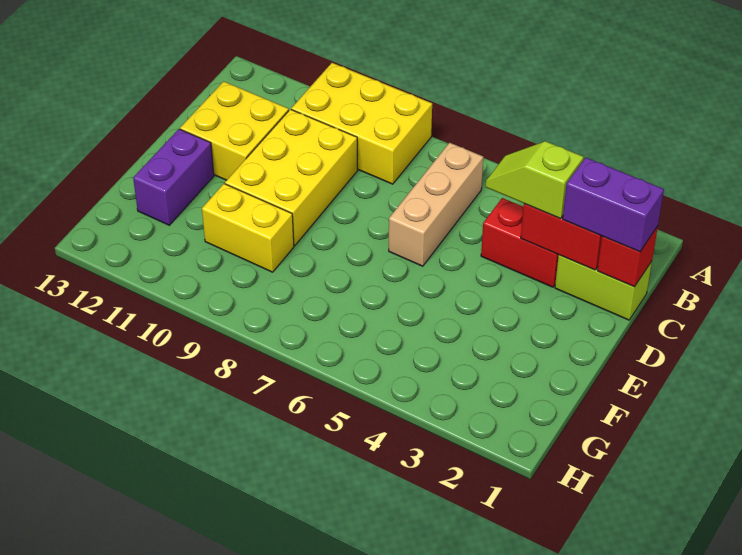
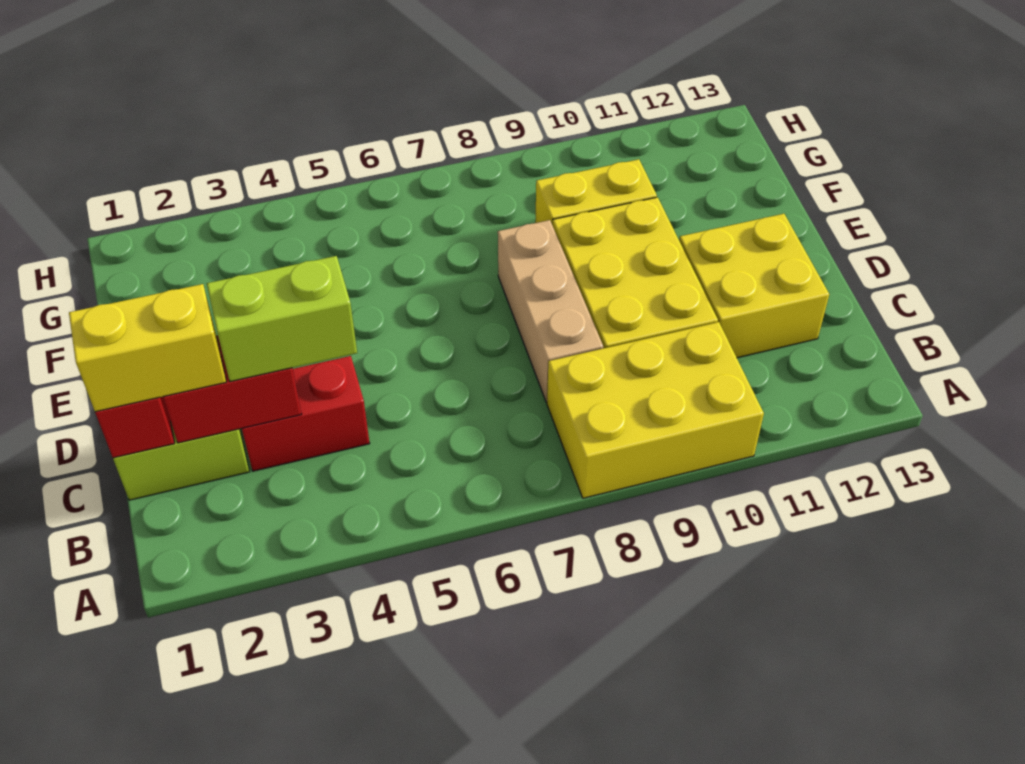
tan 1x3 brick [389,143,483,266] -> tan 1x3 brick moved to [498,220,603,402]
purple 1x2 brick [563,158,664,252] -> yellow 1x2 brick [69,284,226,412]
lime 1x2 slope [486,141,584,219] -> lime 1x2 brick [207,256,357,382]
purple 1x2 brick [133,129,214,225] -> none

